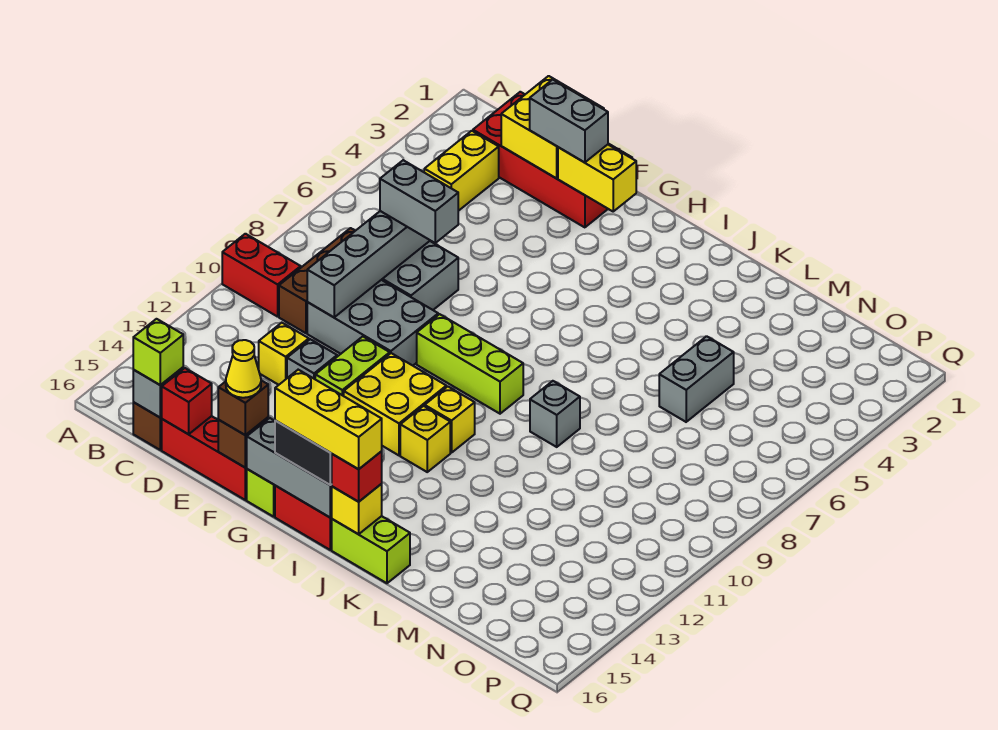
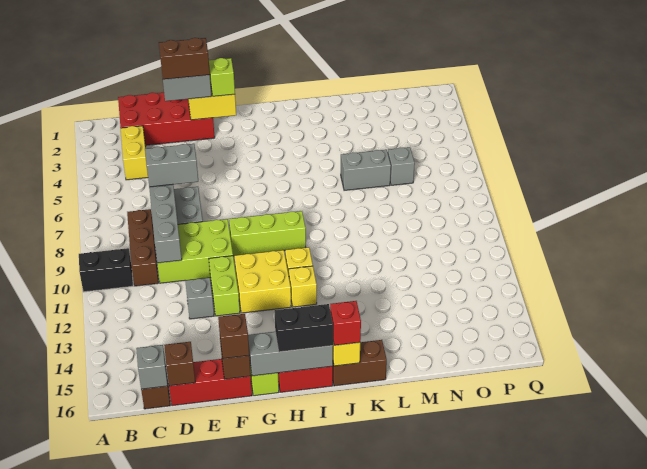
red 1x2 brick [222,234,301,317] -> black 1x2 brick [79,248,133,292]
lime 1x1 brick [133,319,183,385] -> lime 1x1 brick moved to [209,58,235,96]
yellow 2x2 brick [501,76,604,178] -> none
grey 2x3 brick [307,280,438,366] -> lime 2x3 brick [157,219,233,283]
yellow 1x1 brick [259,323,309,385] -> none
red 1x1 brick [162,368,212,434] -> brown 1x1 brick [164,342,195,386]
none -> brown 1x2 brick [159,38,210,79]
yellow 1x1 cone [226,340,261,398] -> none
yellow 1x3 brick [275,370,382,469] -> none
lime 1x2 brick [332,516,410,583] -> brown 1x2 brick [333,340,387,386]
grey 1x1 brick [530,381,580,447] -> grey 1x1 brick moved to [388,147,415,185]
grey 1x2 brick [659,336,734,422] -> grey 1x2 brick turned to [341,150,391,190]

